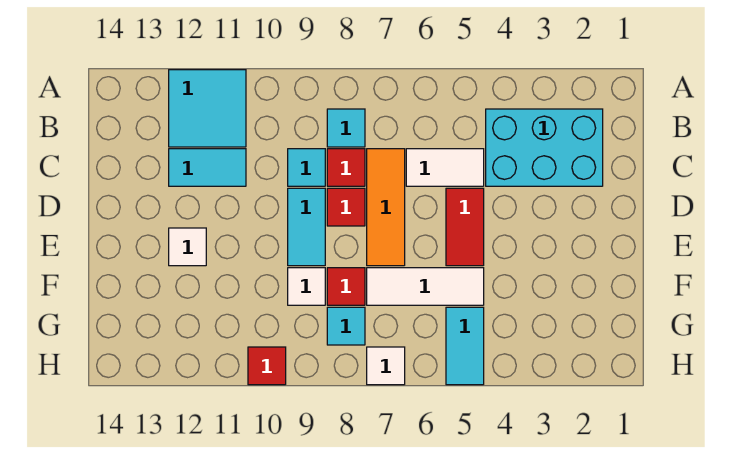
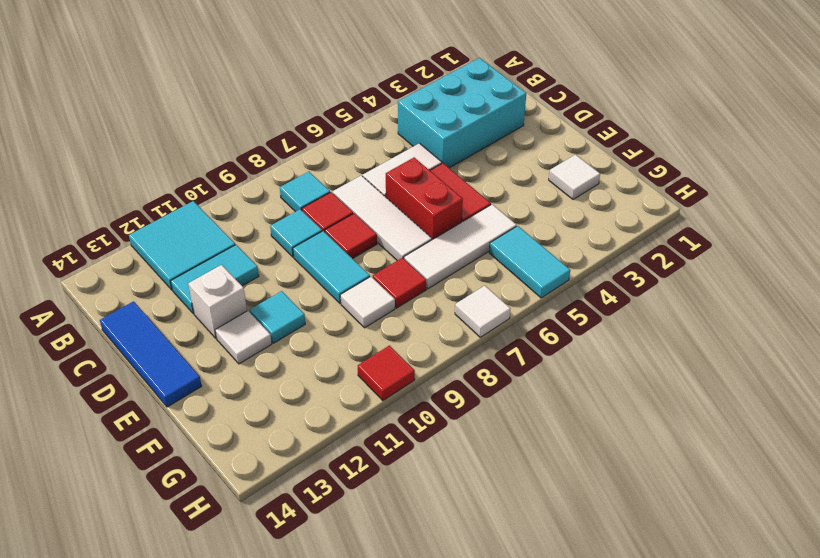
orange 1x3 tile [367,149,405,266] -> white 1x3 tile [333,176,432,261]
none -> blue 1x3 tile [100,301,202,407]
none -> red 1x2 brick [386,158,463,240]
none -> white 1x1 brick [188,265,247,338]
none -> white 1x1 tile [549,155,600,199]
cyan 1x1 tile [327,307,365,345] -> cyan 1x1 tile moved to [250,291,305,343]

